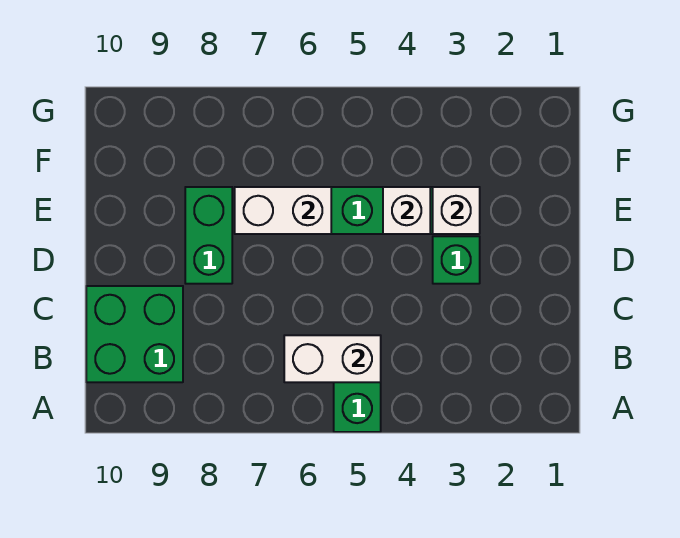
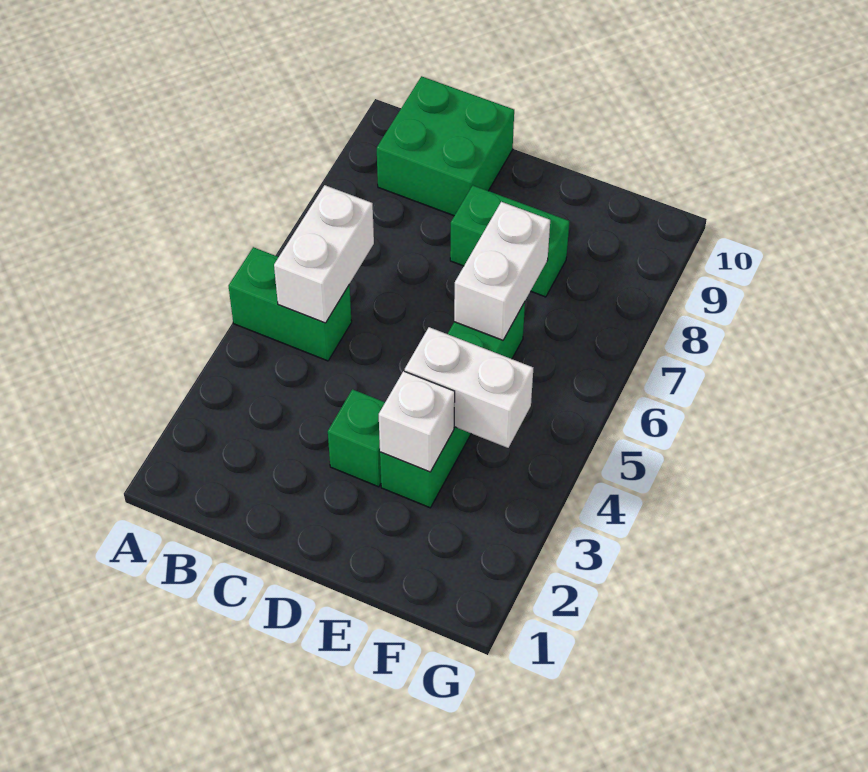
white 1x1 brick [383,187,430,234] -> white 1x2 brick [405,327,533,448]

